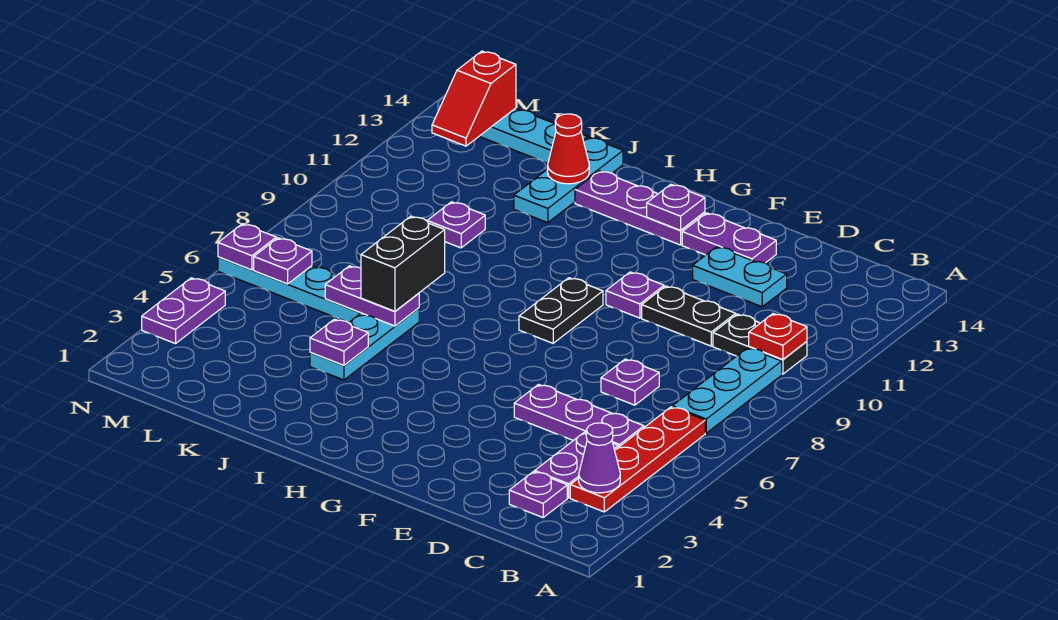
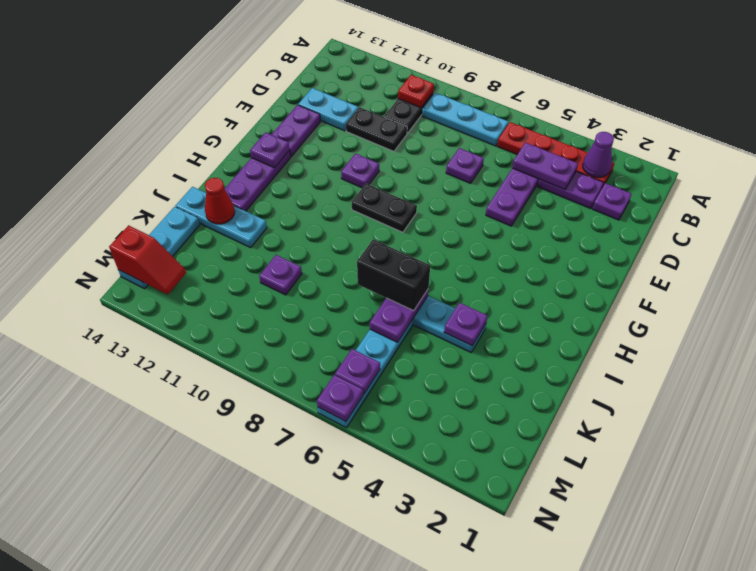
black 1x2 plate [642,286,736,346] -> black 1x2 plate turned to [346,107,407,151]
cyan 1x2 plate [693,247,787,307] -> cyan 1x2 plate turned to [298,88,358,131]
purple 1x2 plate [142,278,225,344] -> purple 1x2 plate moved to [512,143,578,190]

